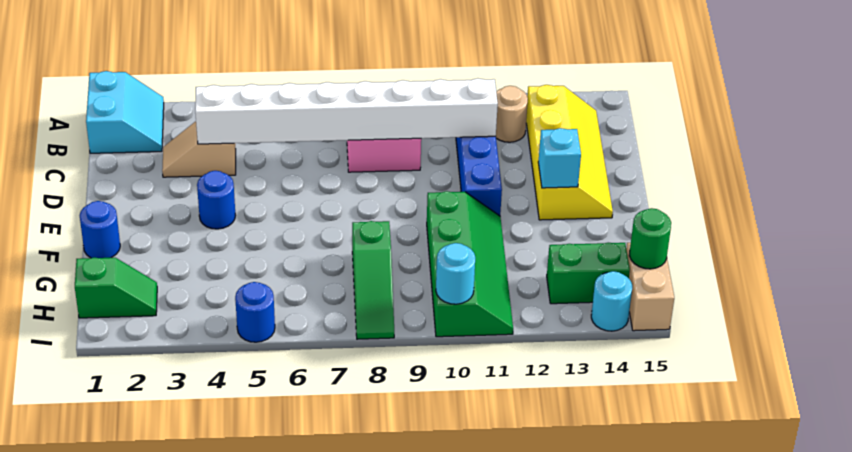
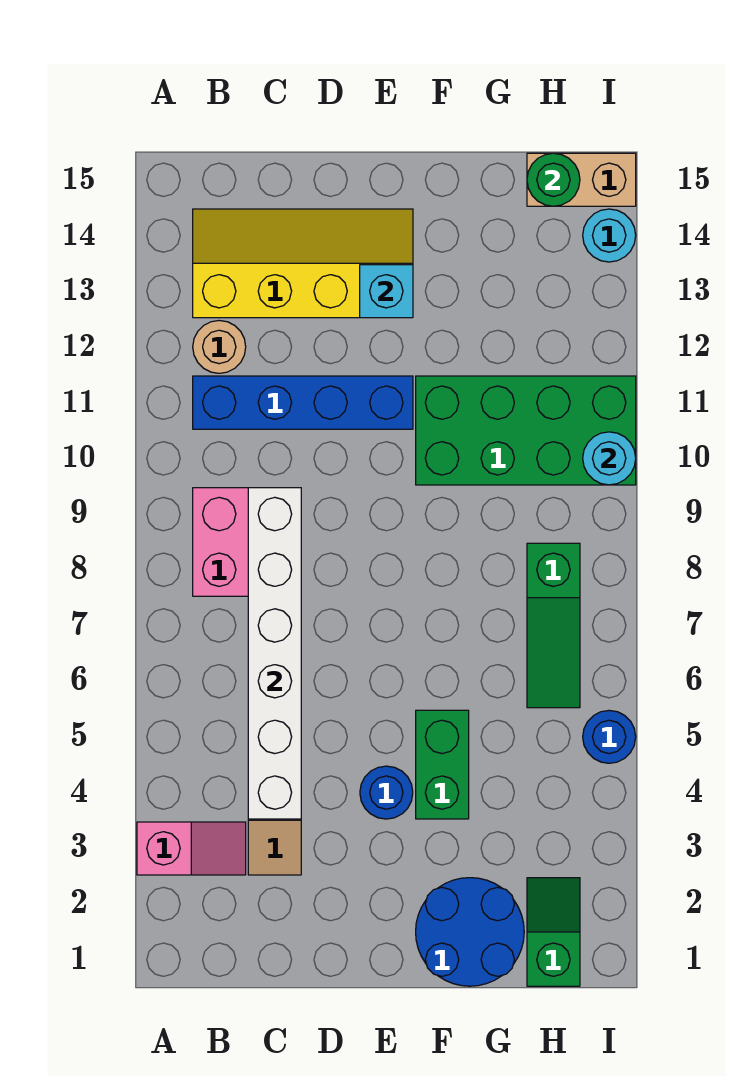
cyan 2x2 slope [86,71,164,153] -> none
none -> pink 1x2 slope [137,822,246,875]
white 1x8 brick [195,78,498,144] -> white 1x6 brick [248,488,301,819]
blue 1x1 round brick [80,201,120,258] -> blue 2x2 round brick [416,878,524,986]
green 2x4 slope [427,191,513,337] -> green 2x4 brick [416,376,636,485]
green 1x3 slope [352,221,394,339] -> green 1x3 slope turned to [527,543,580,708]
green 1x2 brick [547,243,630,304] -> green 1x2 brick moved to [416,710,469,819]

